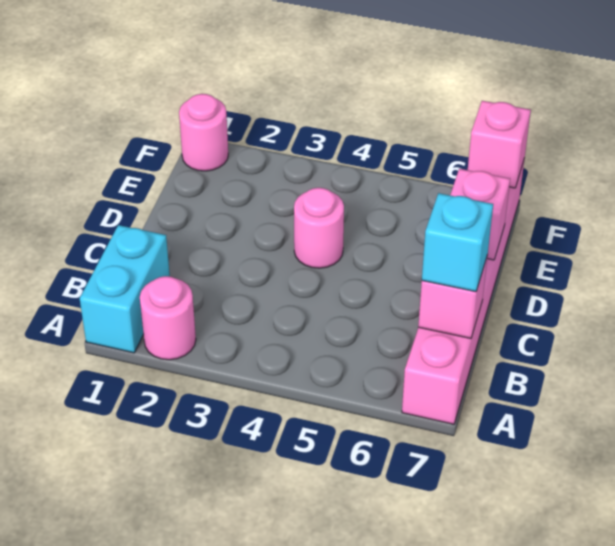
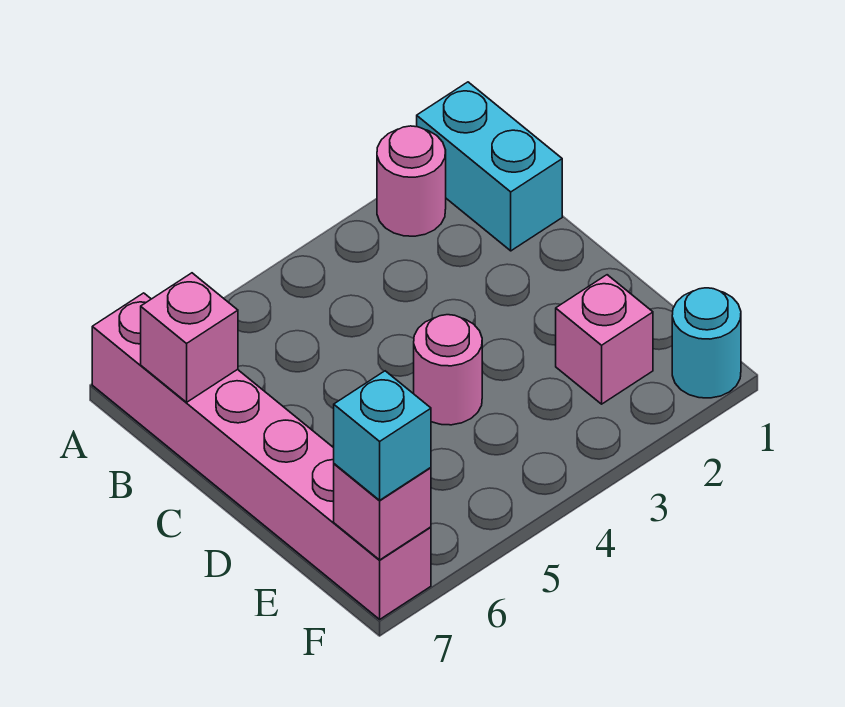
cyan 1x1 brick [422,193,493,292] -> cyan 1x1 brick moved to [334,371,431,500]
pink 1x1 brick [450,169,510,260] -> pink 1x1 brick moved to [556,275,653,404]
pink 1x1 round brick [179,94,228,171] -> cyan 1x1 round brick [672,288,741,398]

